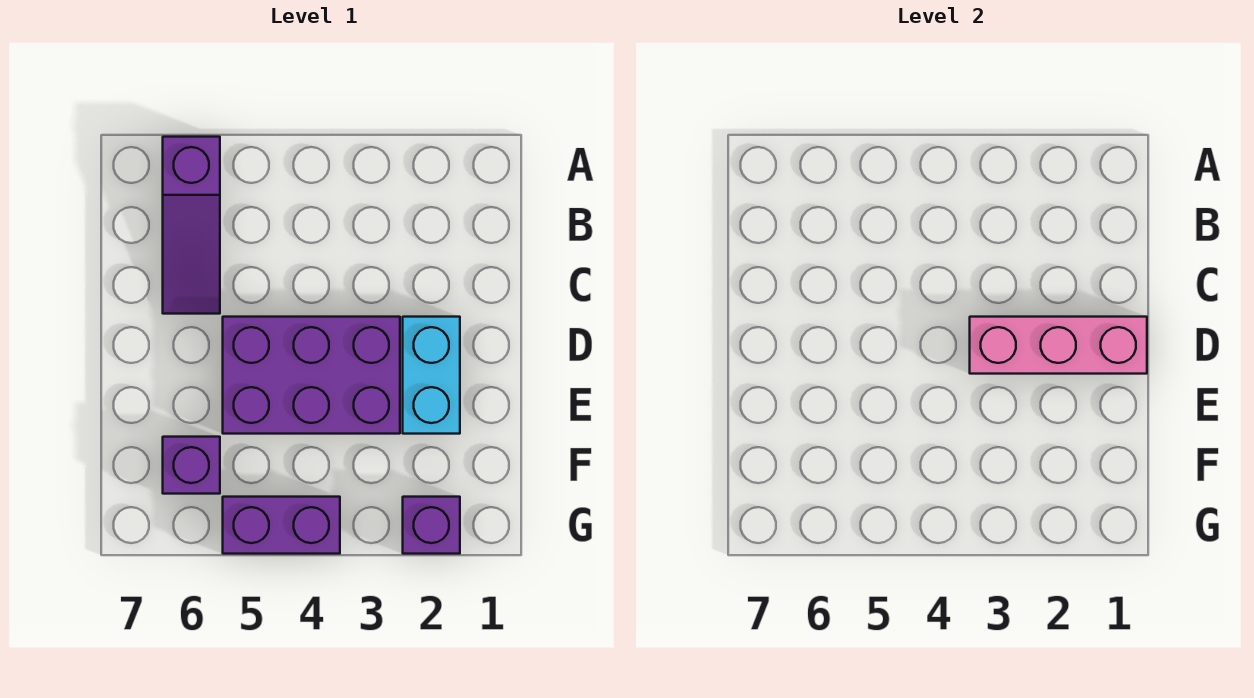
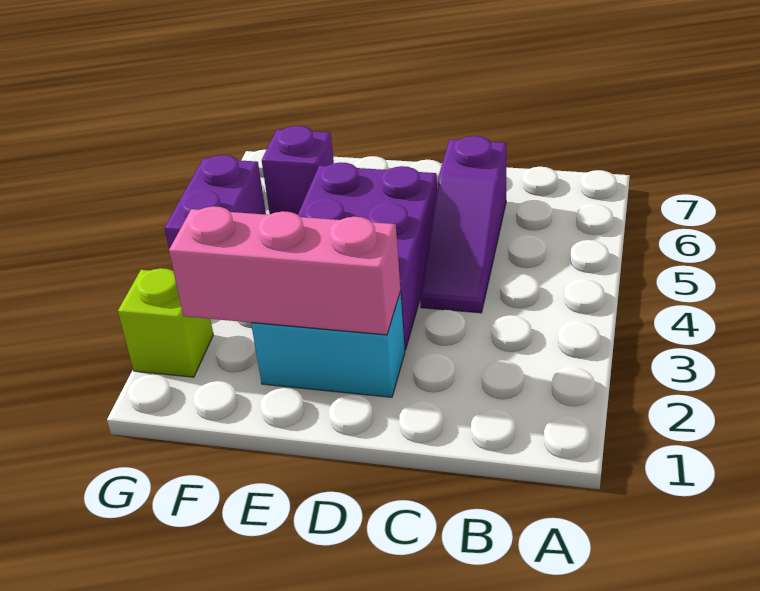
purple 1x3 slope [163,137,220,314] -> purple 1x3 slope turned to [420,136,506,313]
pink 1x3 brick [970,317,1147,374] -> pink 1x3 brick turned to [169,206,400,335]
purple 1x1 brick [403,497,460,554] -> lime 1x1 brick [118,268,213,377]

